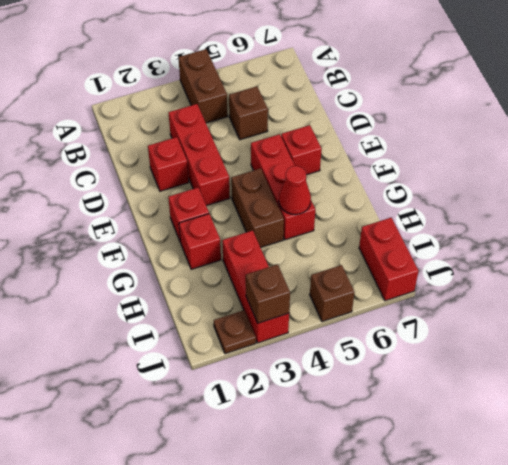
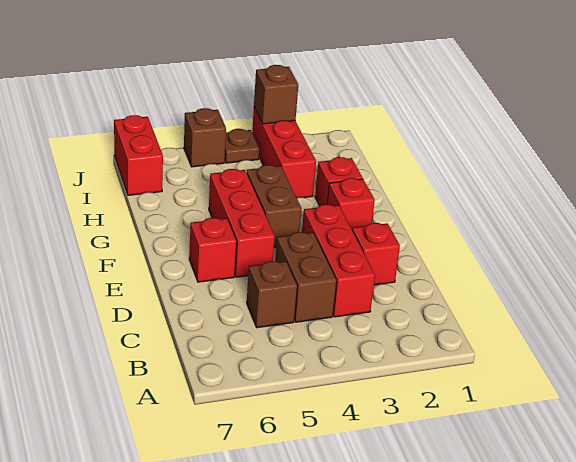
brown 1x2 brick [178,49,228,123] -> brown 1x2 brick moved to [275,232,336,322]
red 1x1 cone [279,166,311,215] -> none
brown 1x1 plate [214,310,256,354] -> brown 1x1 plate moved to [225,129,259,163]

